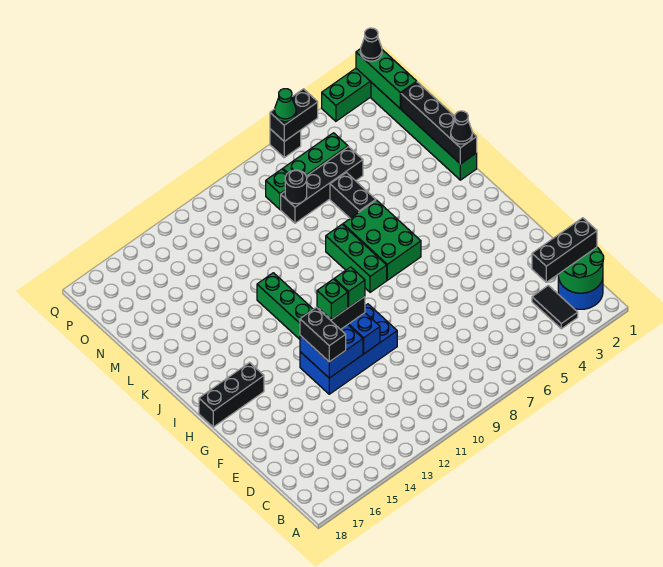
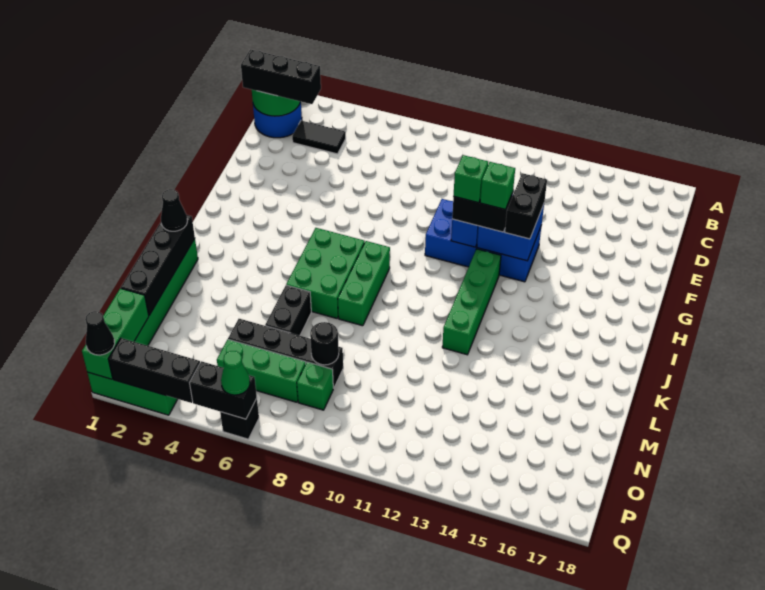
black 1x2 tile [532,285,578,329] -> black 1x2 tile turned to [292,121,346,154]
black 1x3 brick [199,363,264,427] -> black 1x3 brick moved to [108,338,200,403]

